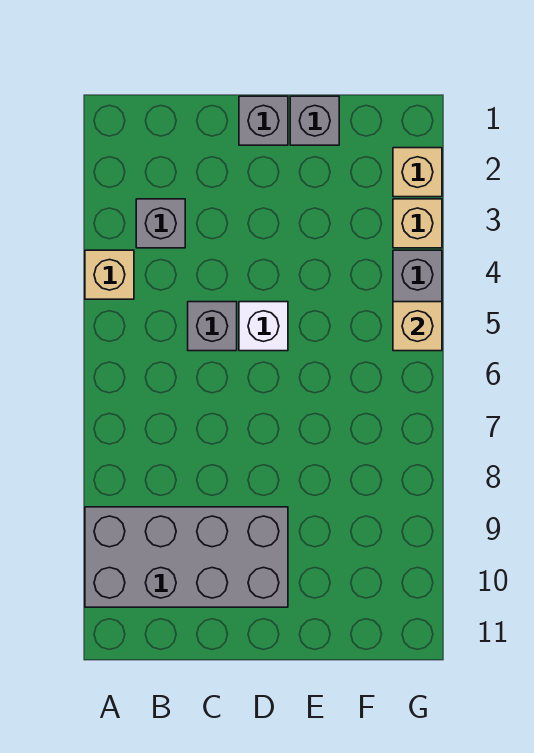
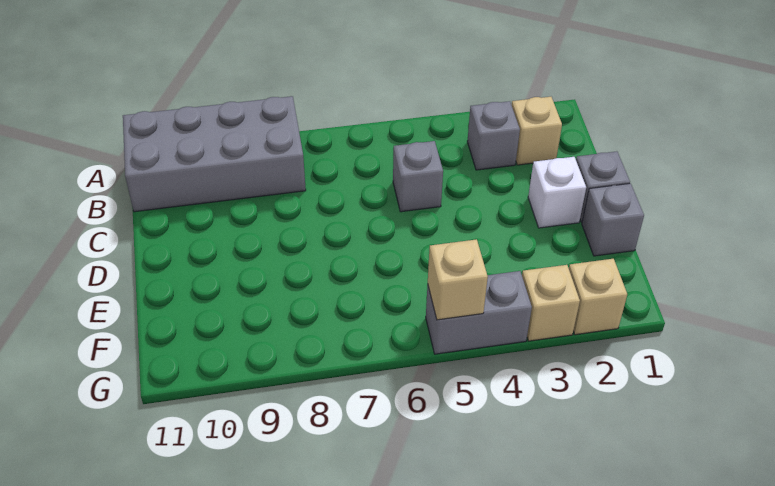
tan 1x1 brick [85,250,134,299] -> tan 1x1 brick moved to [512,97,562,165]
grey 2x4 brick [85,507,288,607] -> grey 2x4 brick turned to [123,96,306,212]
white 1x1 brick [239,302,288,351] -> white 1x1 brick moved to [528,157,586,228]

